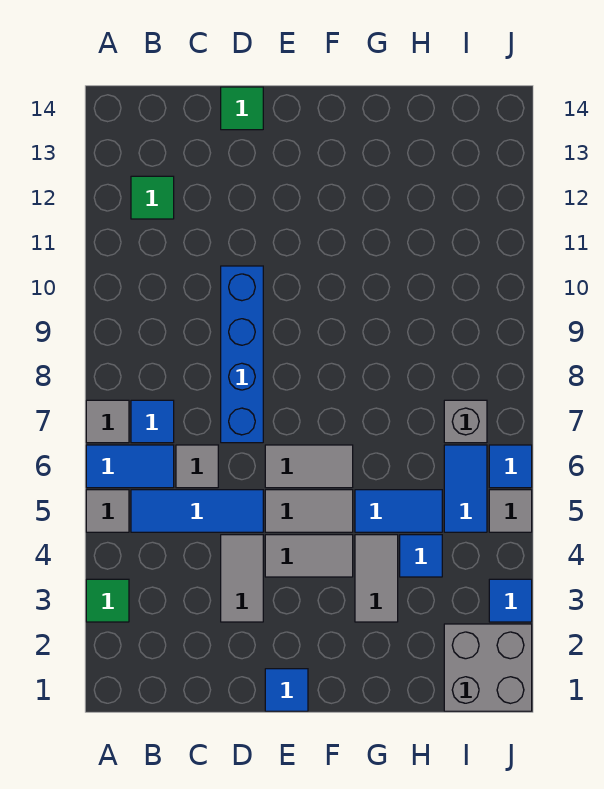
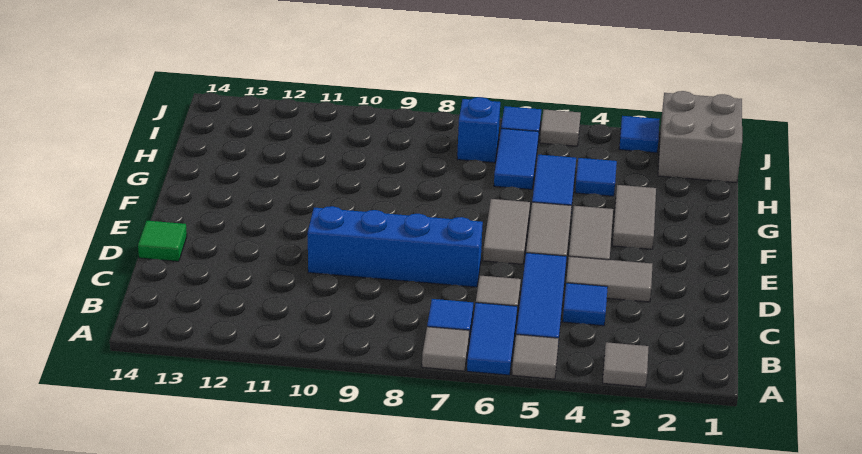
green 1x1 tile [86,579,129,622] -> grey 1x1 tile [603,342,649,387]
green 1x1 tile [131,176,174,219] -> none
blue 1x1 tile [265,669,308,711] -> blue 1x1 tile moved to [563,283,608,326]
grey 1x2 tile [355,535,398,622] -> grey 1x2 tile turned to [612,185,656,249]
blue 1x2 tile [444,445,487,532] -> blue 1x2 tile turned to [494,128,539,189]
grey 1x1 brick [444,400,487,443] -> blue 1x1 brick [457,97,500,163]

